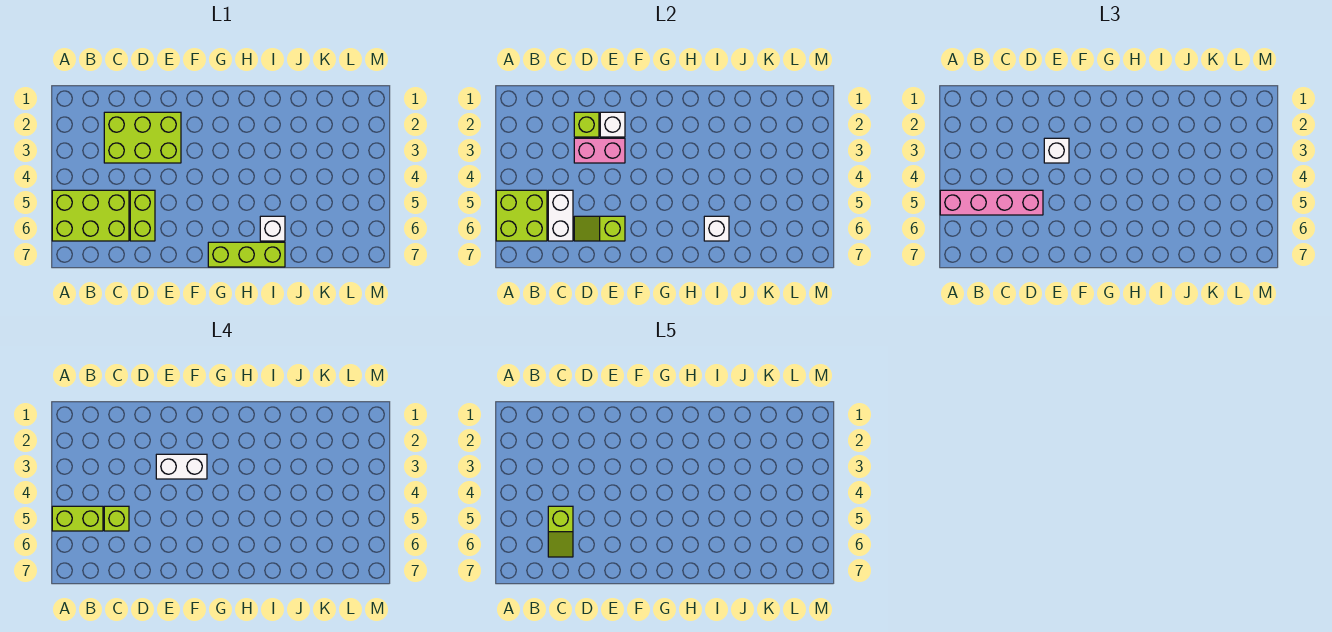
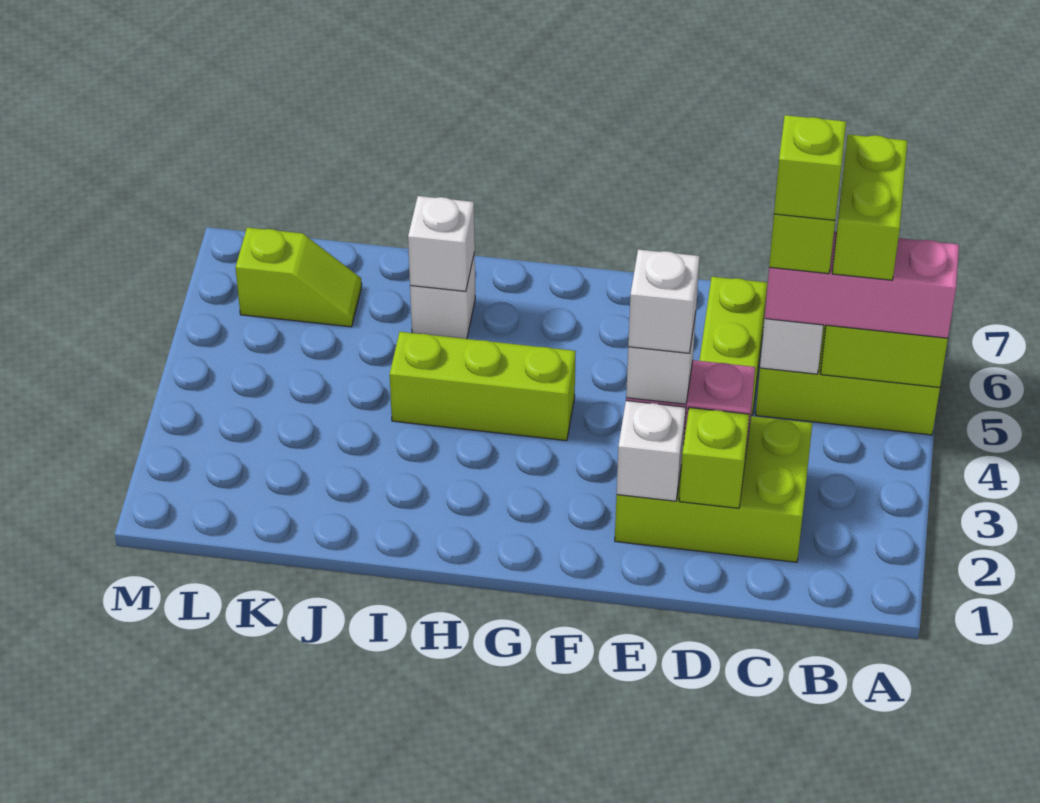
pink 1x4 brick [940,190,1043,215] -> pink 1x3 brick [764,231,959,338]
lime 1x2 brick [52,506,103,531] -> lime 1x2 brick turned to [832,134,907,280]
lime 1x2 slope [574,216,625,241] -> lime 1x2 slope moved to [235,228,362,327]
white 1x2 brick [156,454,207,479] -> white 1x1 brick [628,250,700,353]
lime 1x3 brick [208,242,285,267] -> lime 1x3 brick moved to [390,332,576,441]

